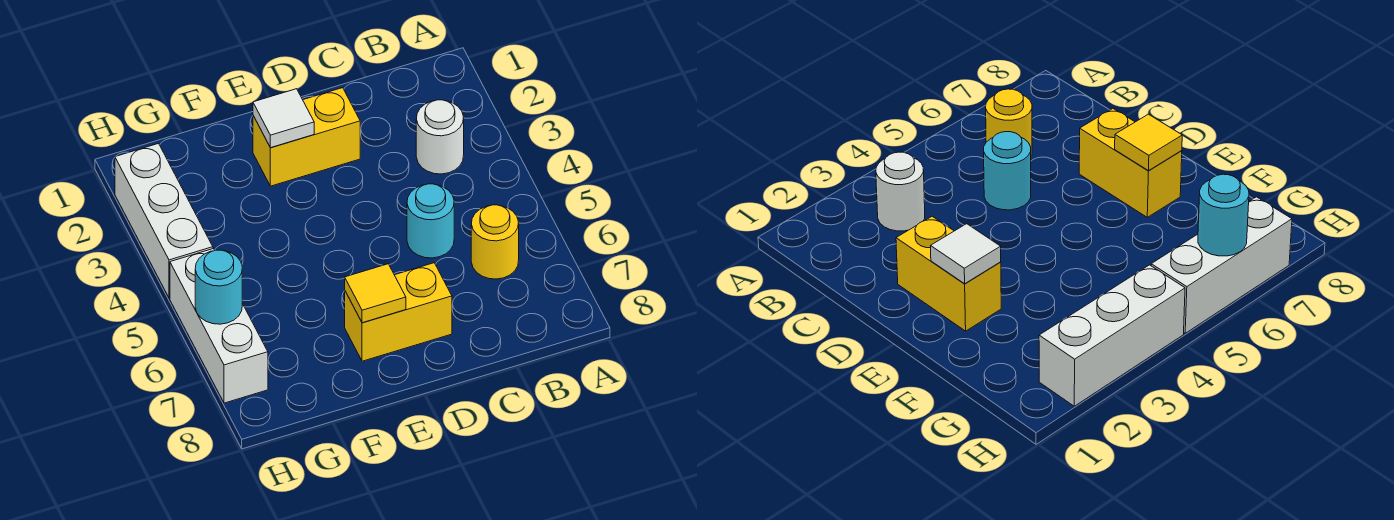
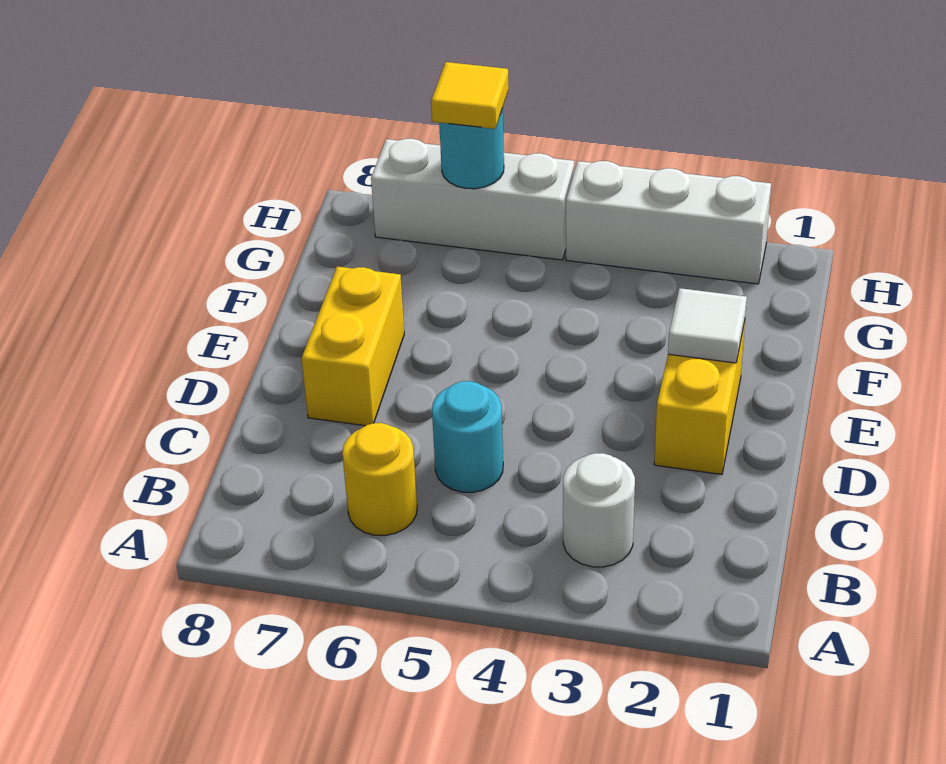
yellow 1x1 tile [345,264,406,323] -> yellow 1x1 tile moved to [431,62,509,129]

